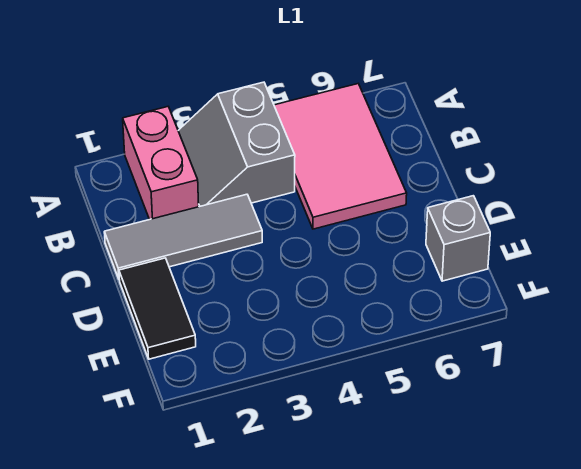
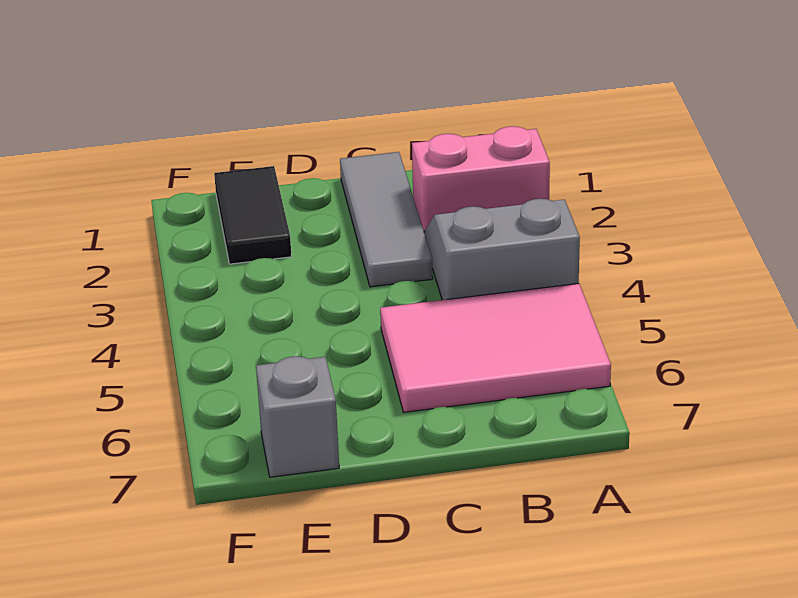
black 1x2 tile [119,258,196,359] -> black 1x2 tile turned to [214,166,292,264]

